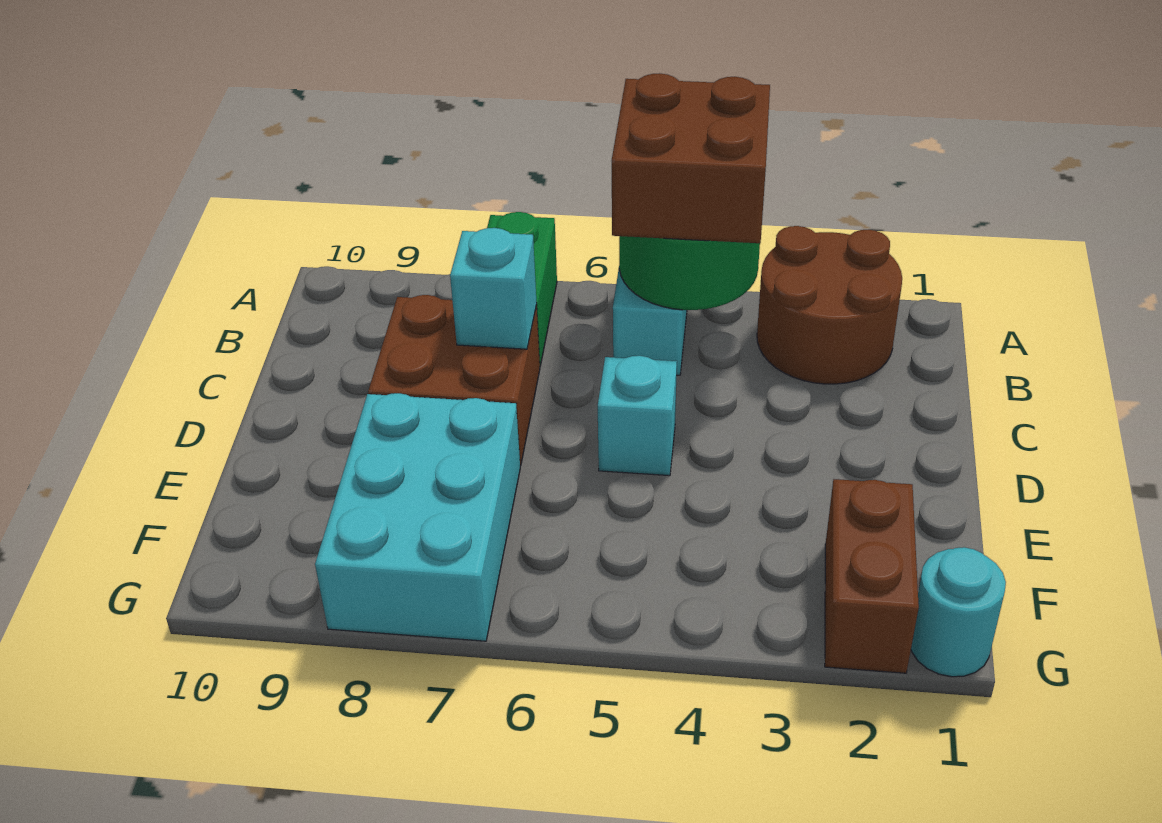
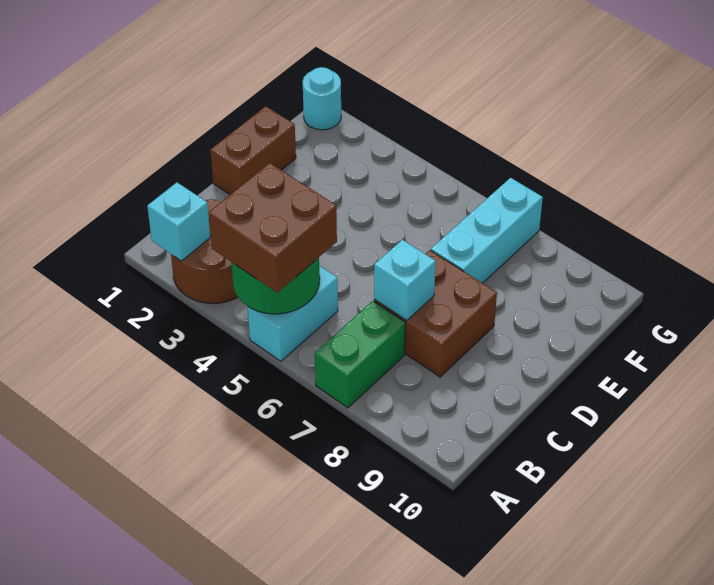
cyan 1x1 brick [598,356,677,476] -> cyan 1x1 brick moved to [147,182,210,261]
cyan 2x3 brick [315,393,520,641] -> cyan 1x3 brick [431,178,543,283]
brown 1x2 brick [825,479,919,673] -> brown 1x2 brick moved to [210,106,296,195]

